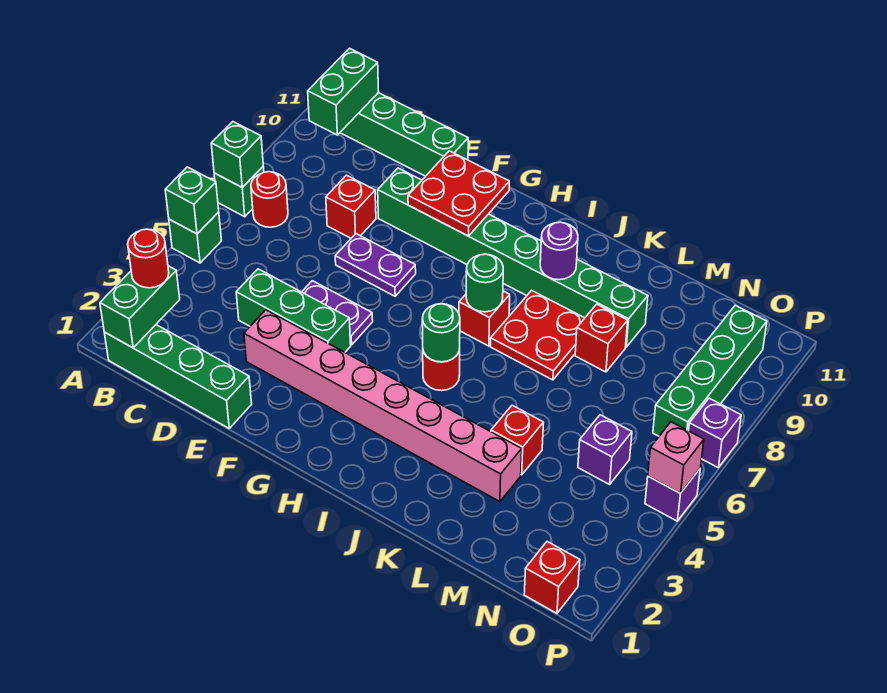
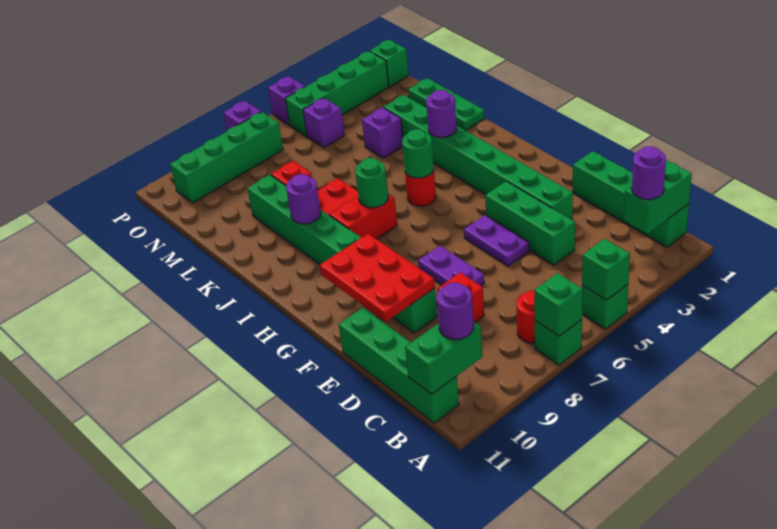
red 1x1 round brick [128,229,169,288] -> purple 1x1 round brick [632,146,666,199]
none -> purple 1x1 round brick [437,283,474,339]
pink 1x8 brick [244,310,522,502] -> green 1x8 brick [384,95,573,220]
red 2x2 plate [408,151,509,236] -> red 2x3 plate [320,234,435,322]
red 1x1 brick [459,291,510,346] -> red 1x2 brick [329,194,397,239]
none -> purple 1x1 round brick [426,90,456,138]
none -> green 1x3 plate [408,78,485,130]
red 1x1 brick [491,405,544,475] -> purple 1x1 brick [362,107,403,158]
red 1x1 brick [524,542,580,613] -> green 1x1 brick [370,40,409,87]
none -> green 1x4 brick [285,51,389,136]
pink 1x1 brick [648,422,704,493] -> none

